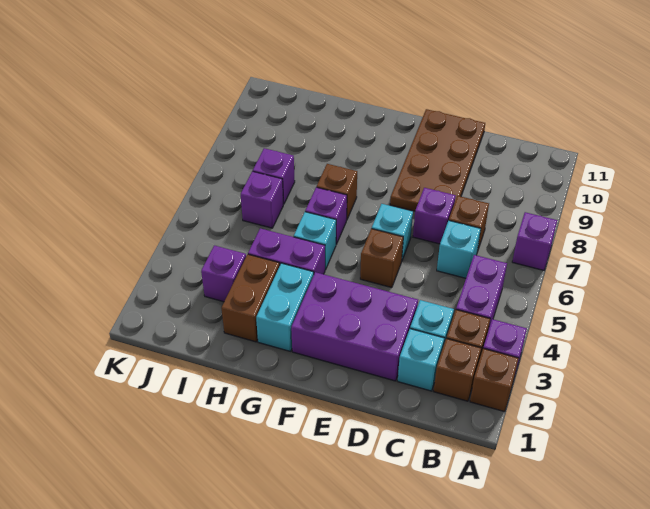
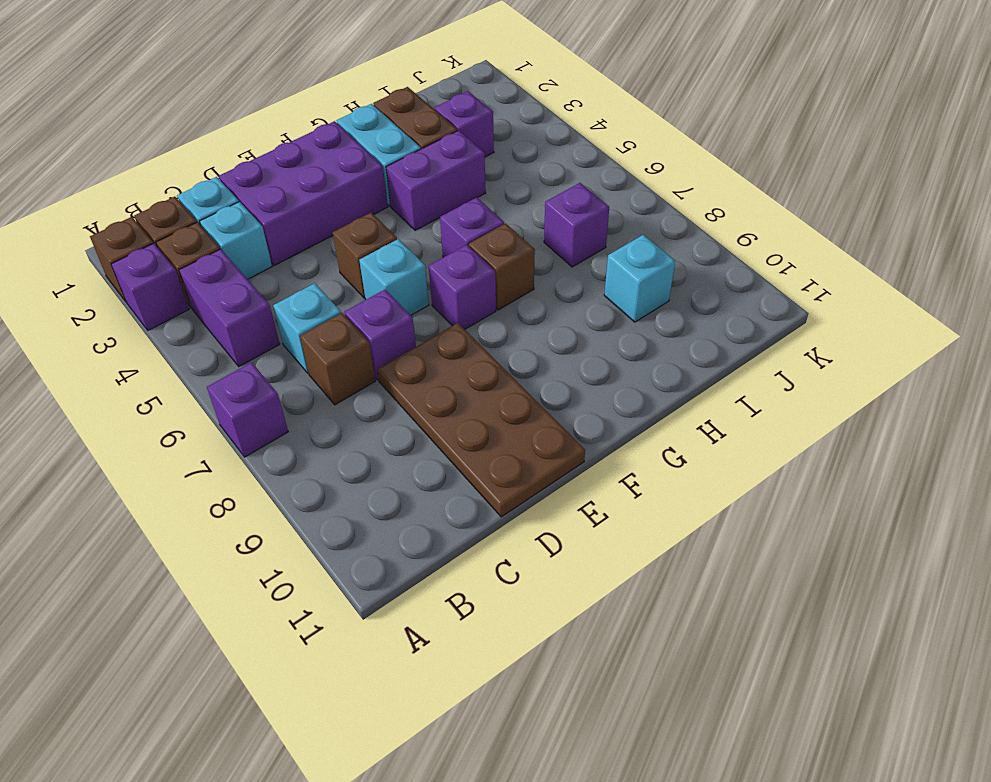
cyan 1x1 brick [294,212,336,270] -> cyan 1x1 brick moved to [604,235,675,322]
purple 1x1 brick [241,171,283,228] -> purple 1x1 brick moved to [429,245,496,329]

